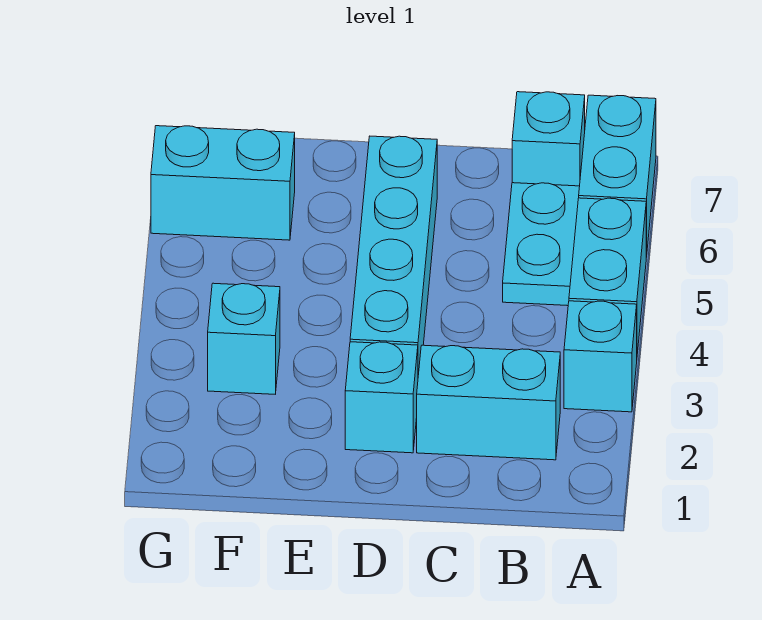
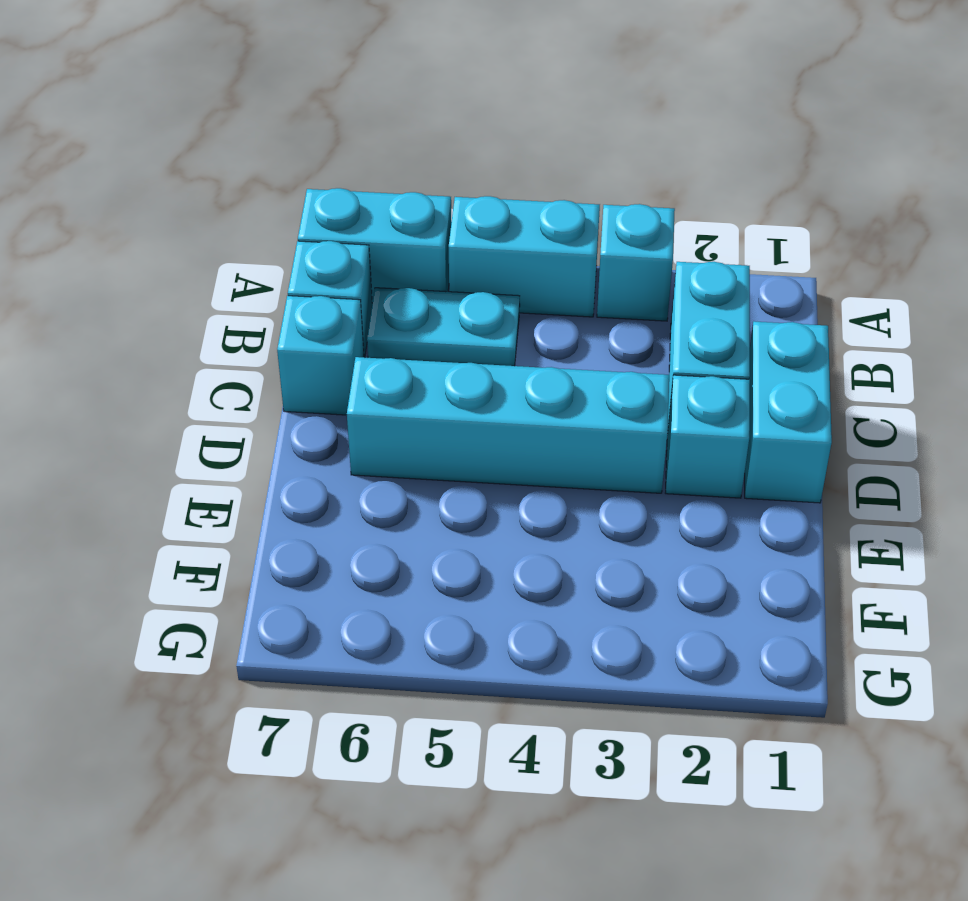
cyan 1x1 brick [208,283,280,394] -> cyan 1x1 brick moved to [277,296,364,415]
cyan 1x2 brick [151,126,295,240] -> cyan 1x2 brick moved to [745,321,832,503]

